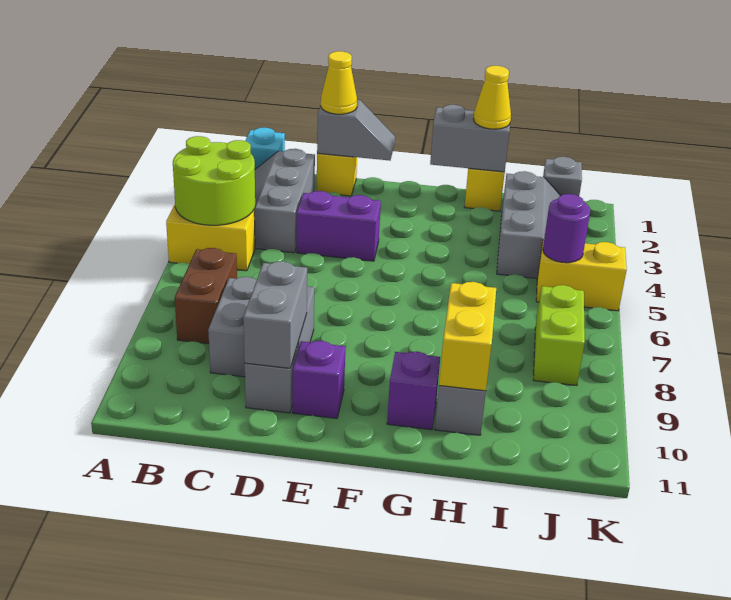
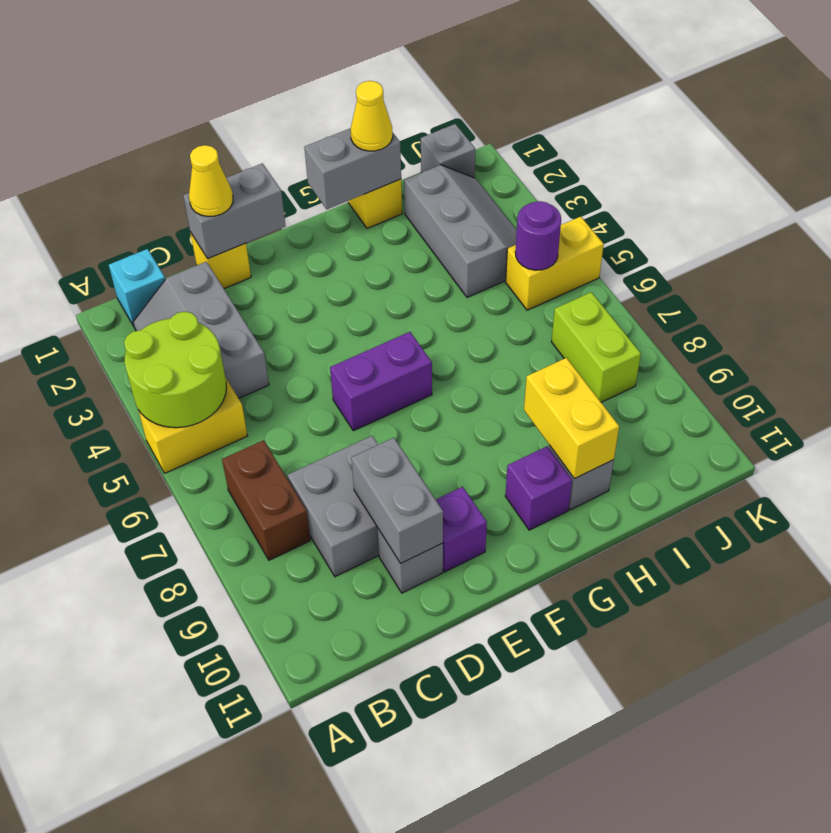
grey 1x2 slope [317,100,395,161] -> grey 1x2 brick [183,163,286,259]
purple 1x2 brick [297,191,381,261] -> purple 1x2 brick moved to [330,332,432,431]

